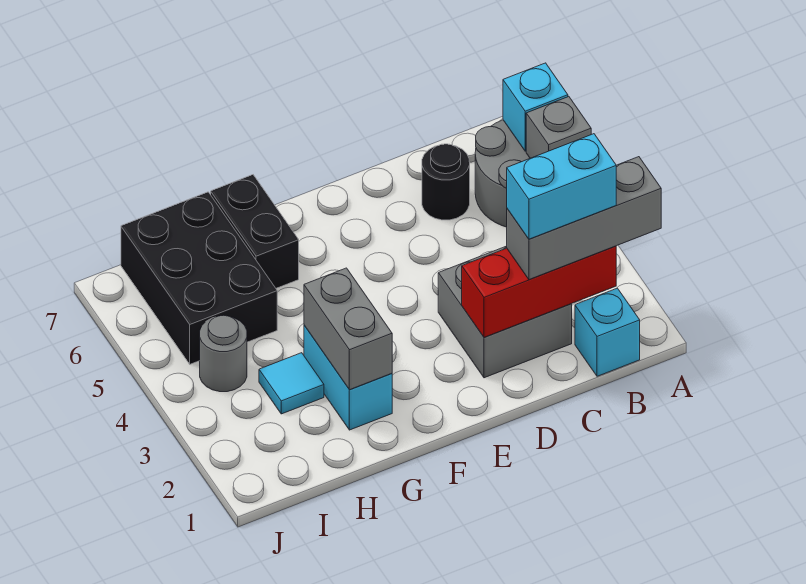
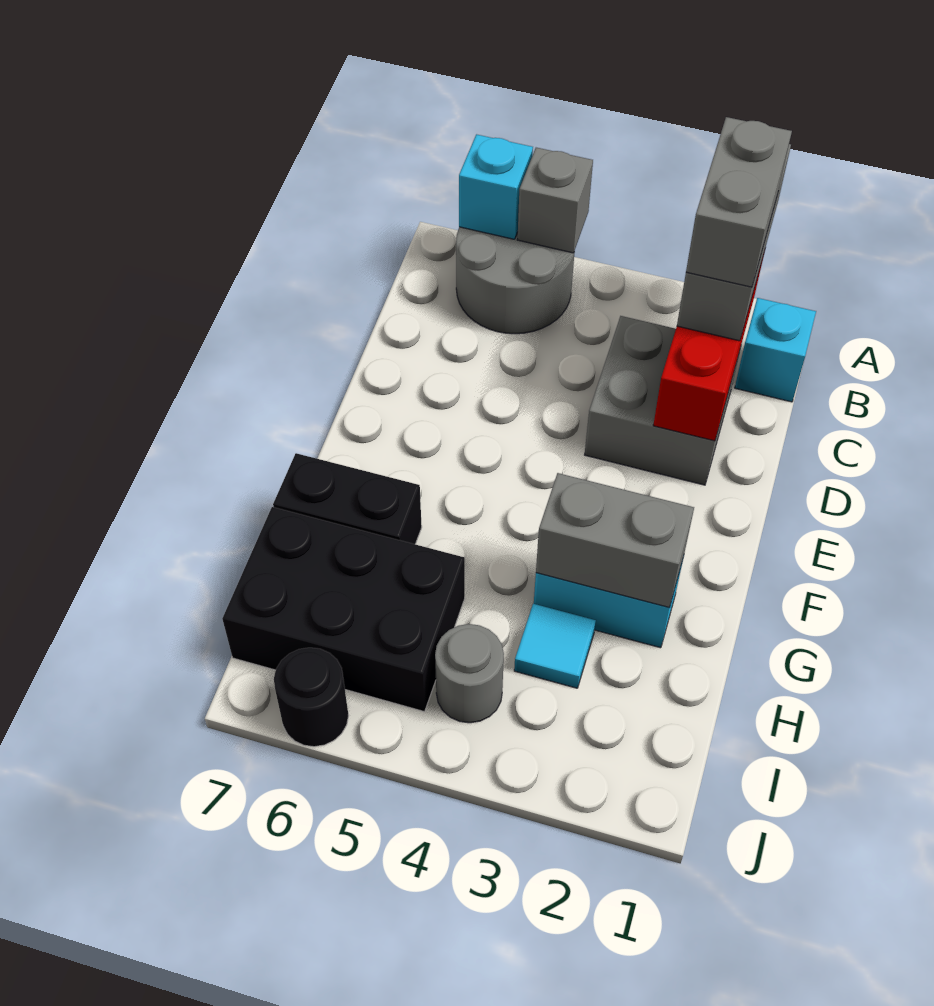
cyan 1x2 brick [507,134,616,239] -> grey 1x2 brick [686,117,792,287]
black 1x1 round brick [422,144,470,220] -> black 1x1 round brick moved to [274,648,349,747]

